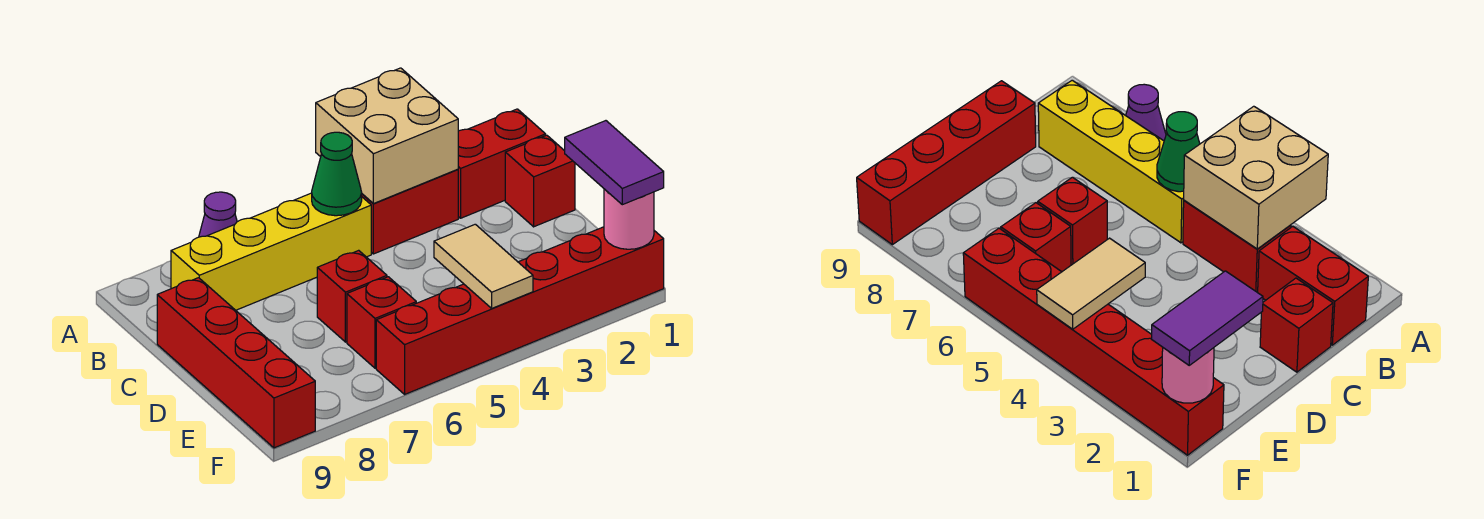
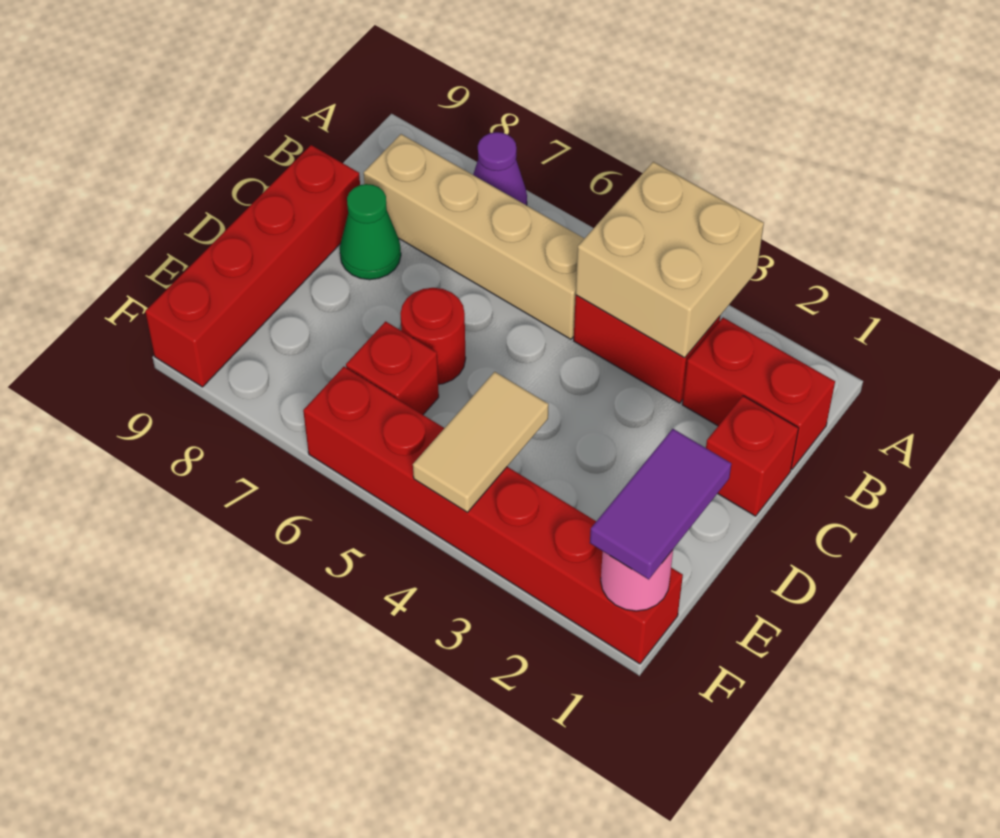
yellow 1x4 brick [171,193,371,310] -> tan 1x4 brick [364,134,585,339]
green 1x1 cone [312,132,362,216] -> green 1x1 cone moved to [340,184,401,280]
red 1x1 brick [317,250,387,342] -> red 1x1 round brick [400,288,466,384]

